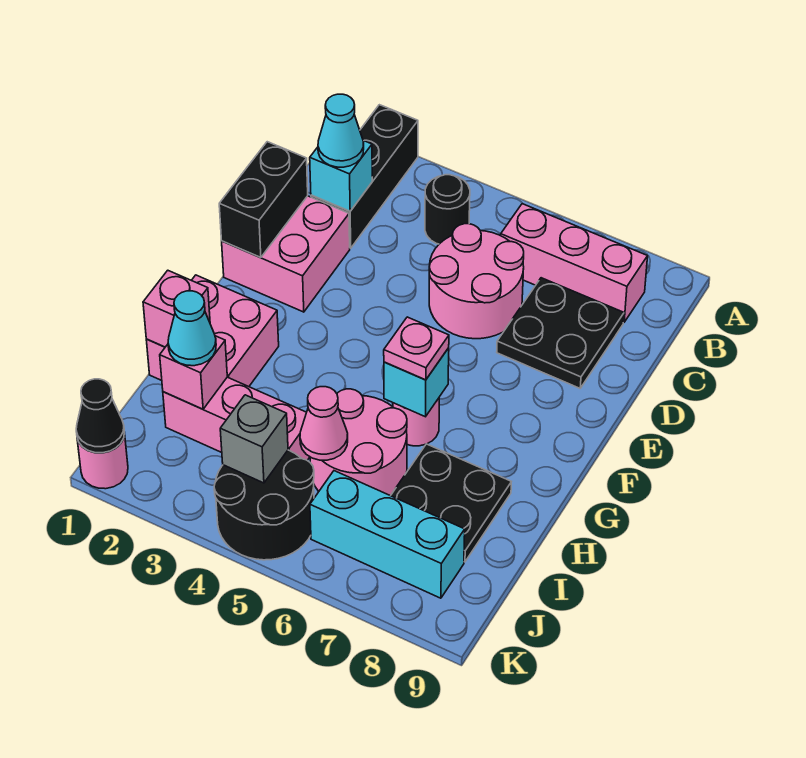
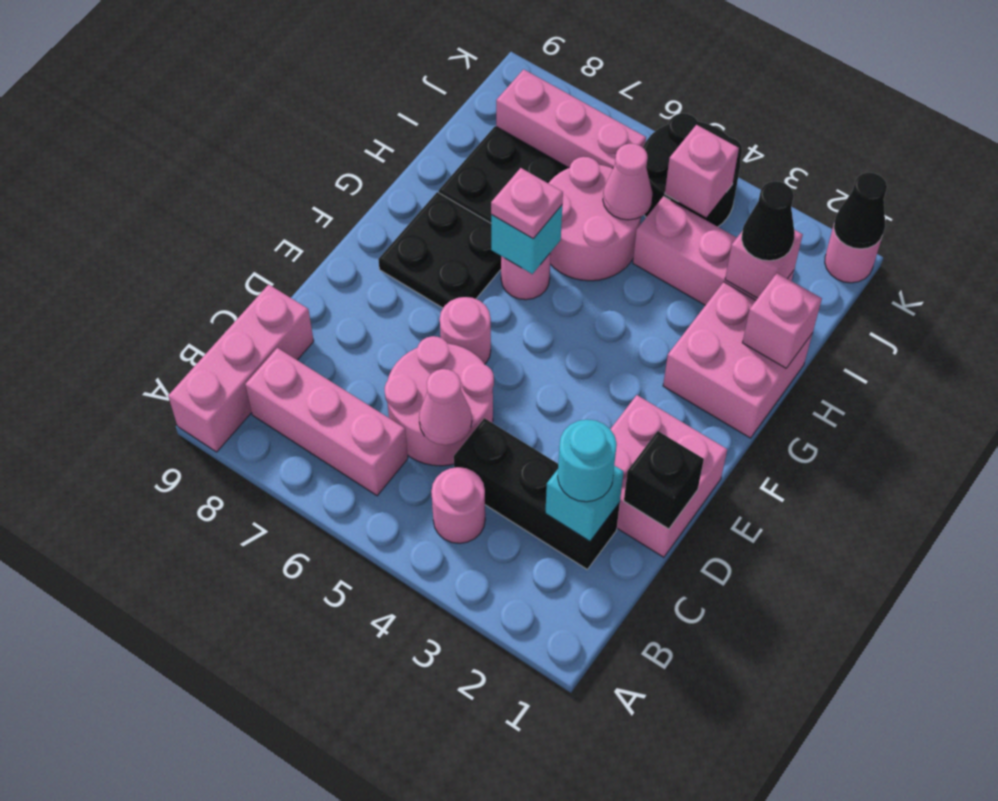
black 1x3 brick [311,105,418,248] -> black 1x3 brick turned to [454,418,620,569]
none -> pink 1x3 brick [168,284,314,452]
black 1x1 round brick [425,175,470,244] -> pink 1x1 round brick [431,467,485,543]
cyan 1x1 cone [318,94,364,167] -> cyan 1x1 round brick [558,419,617,502]
none -> pink 1x1 cone [419,369,472,445]
black 2x2 plate [497,278,624,388] -> black 2x2 plate moved to [378,192,501,308]
black 1x2 brick [219,142,308,258] -> black 1x1 brick [624,431,704,529]
none -> pink 1x1 round brick [440,297,491,364]
cyan 1x1 cone [168,291,216,366] -> black 1x1 cone [742,181,795,261]
grey 1x1 brick [220,395,288,483] -> pink 1x1 brick [665,125,739,217]
cyan 1x3 brick [310,471,465,598] -> pink 1x3 brick [496,69,646,168]

